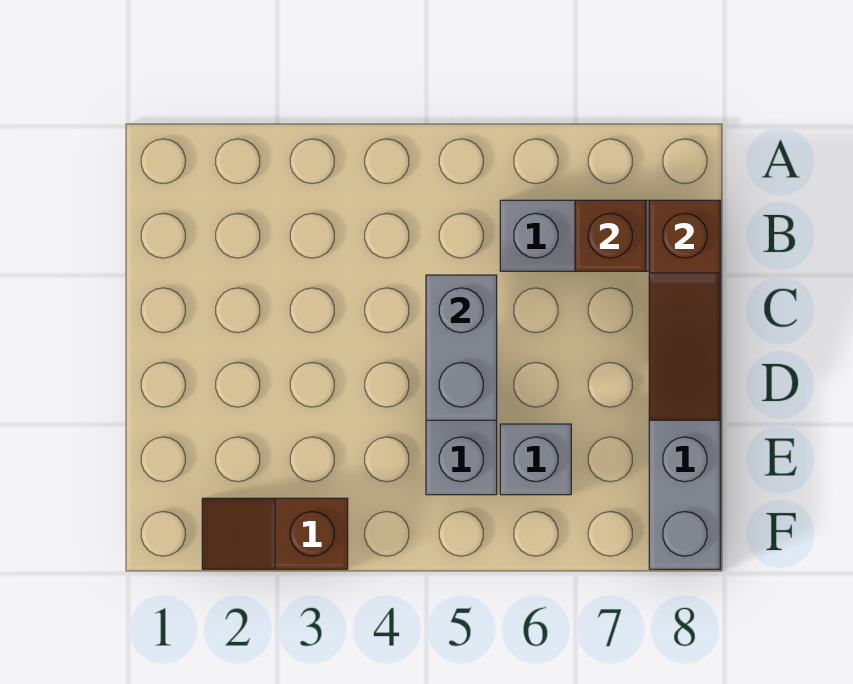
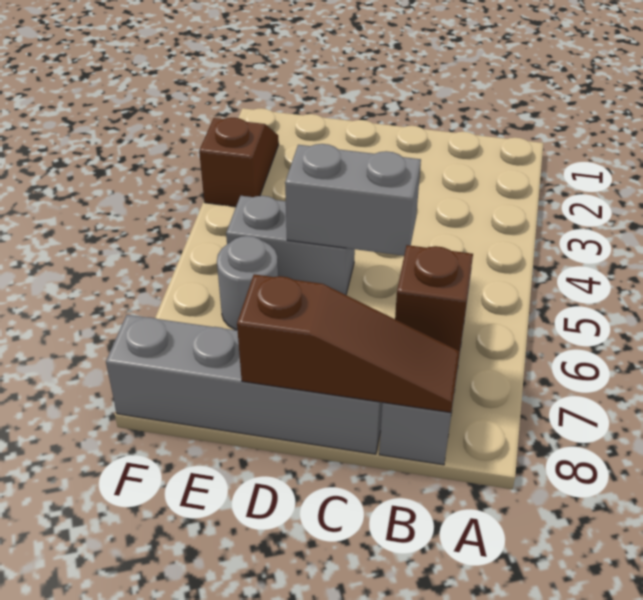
brown 1x3 slope [649,200,720,420] -> brown 1x3 slope turned to [237,274,460,413]
grey 1x1 brick [500,424,571,495] -> grey 1x1 round brick [217,236,278,330]

